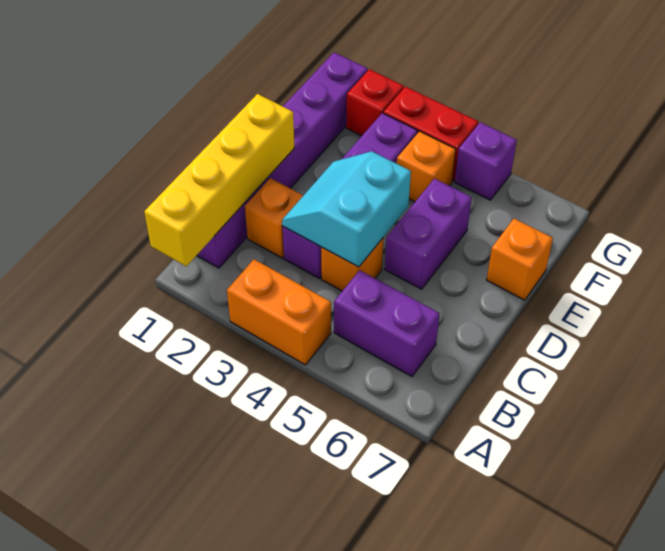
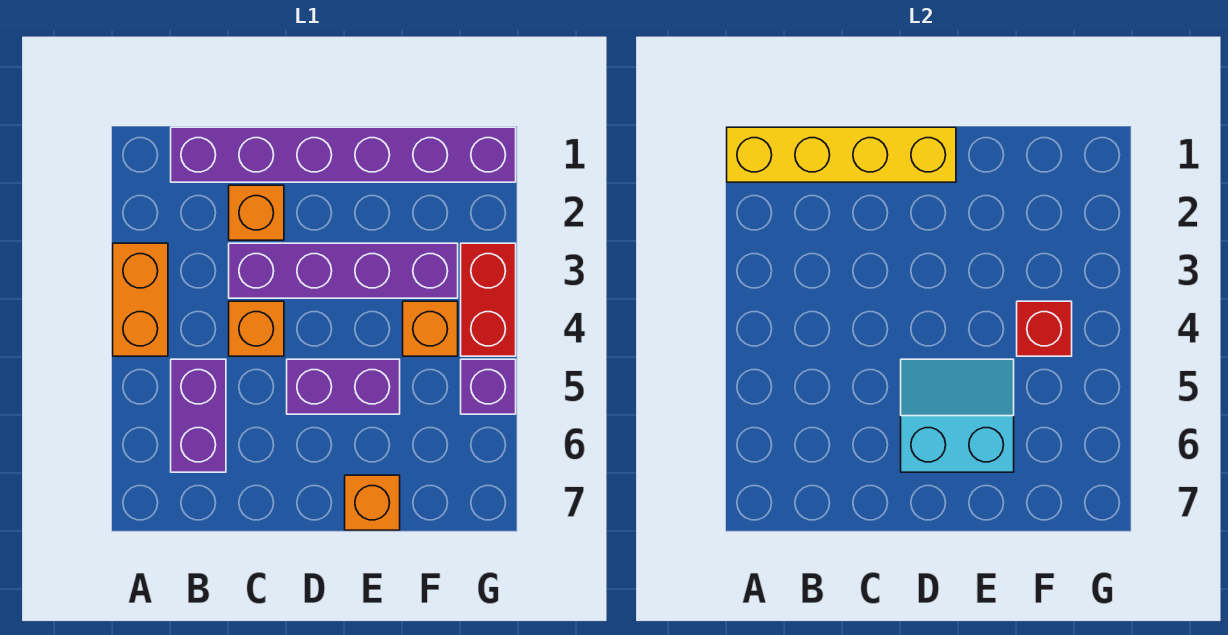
cyan 2x2 slope [282,151,411,267] -> cyan 2x2 slope moved to [901,359,1014,472]
red 1x1 brick [346,69,404,136] -> red 1x1 brick moved to [1017,301,1072,356]

